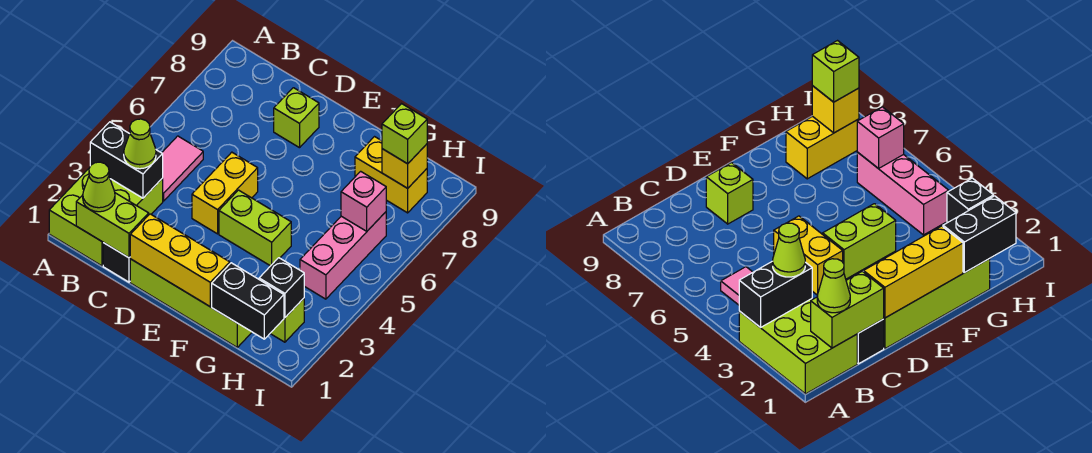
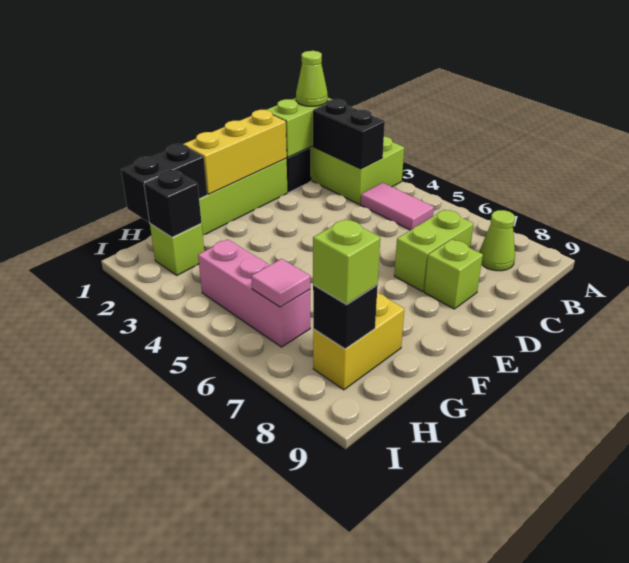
black 1x2 brick [90,122,163,198] -> black 1x2 brick turned to [313,99,385,169]
lime 1x1 cone [124,119,156,169] -> lime 1x1 cone moved to [479,210,515,271]
yellow 1x2 brick [192,152,258,234] -> none
lime 1x2 brick [219,190,291,266] -> lime 1x2 brick moved to [394,210,474,292]
pink 1x1 brick [341,171,386,231] -> pink 1x1 tile [251,259,310,307]
yellow 1x1 brick [382,144,427,188] -> black 1x1 brick [313,285,378,349]

